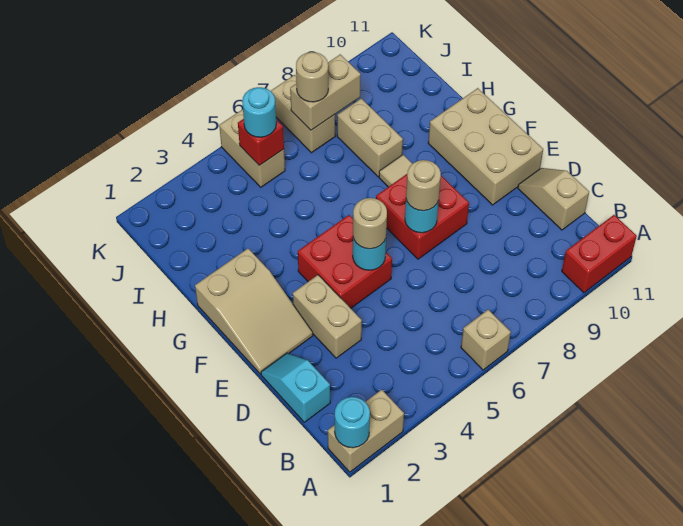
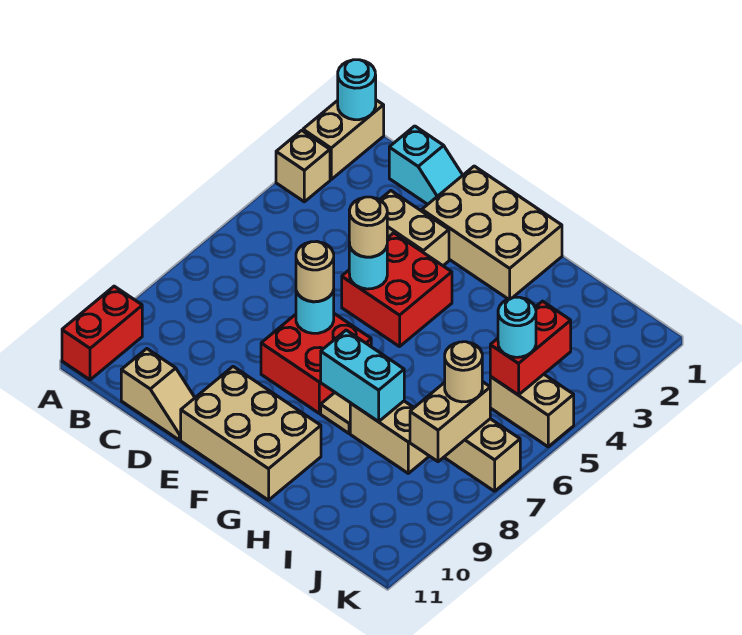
tan 1x1 brick [461,310,511,370] -> tan 1x1 brick moved to [276,130,330,202]
tan 2x3 slope [195,249,313,374] -> tan 2x3 brick [422,166,562,299]
none -> cyan 1x2 brick [321,330,404,422]
red 1x1 brick [238,119,284,165] -> red 1x2 brick [490,301,571,395]

